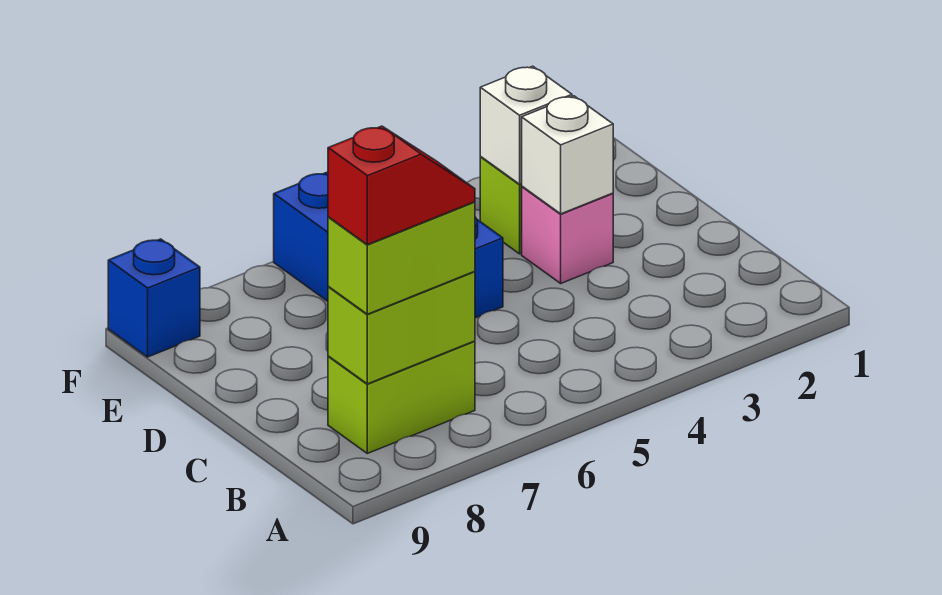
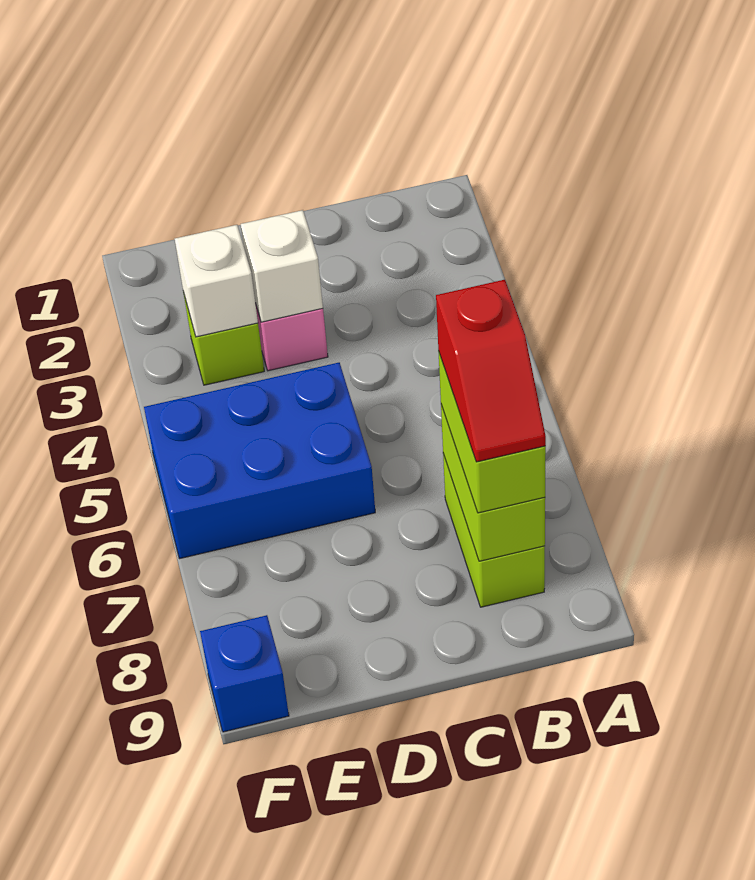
red 1x2 slope [328,126,475,245] -> red 1x2 slope turned to [436,280,546,462]

